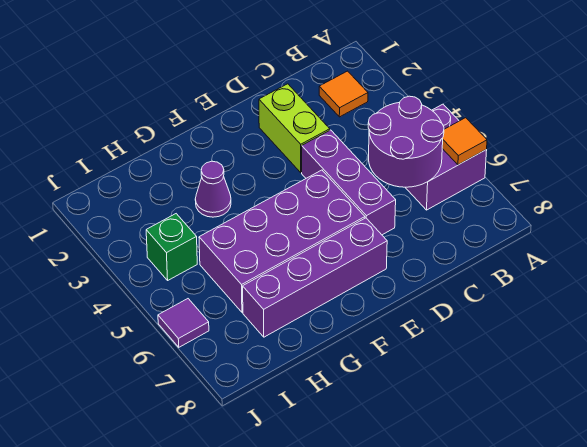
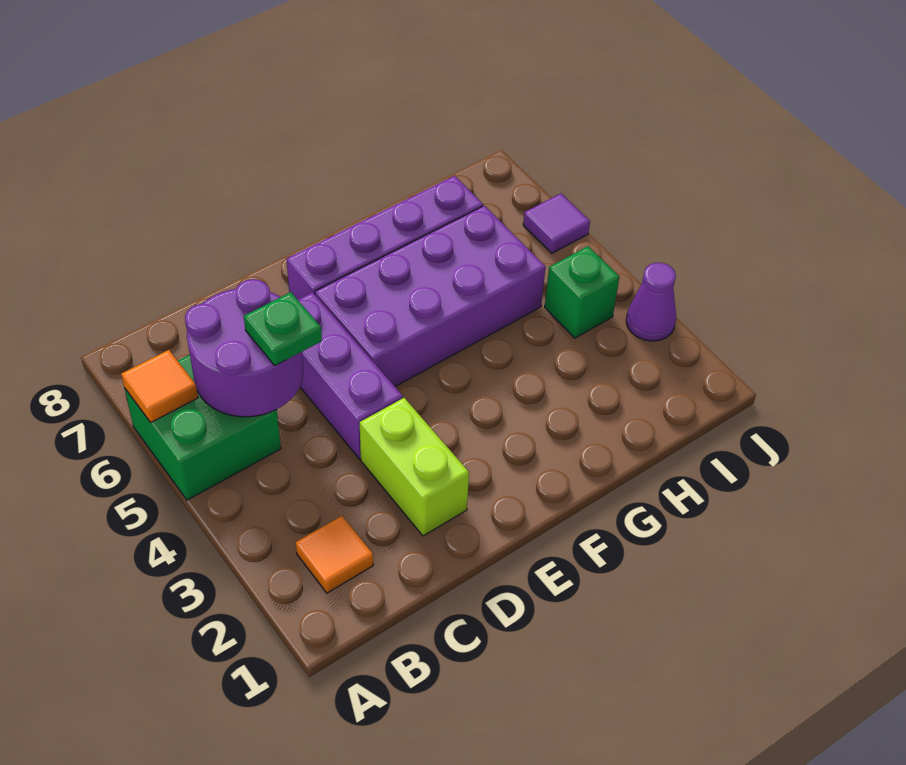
purple 2x2 brick [405,104,487,210] -> green 2x2 brick [125,355,281,500]
none -> green 1x1 plate [244,292,322,366]
purple 1x1 cone [195,161,231,217] -> purple 1x1 cone moved to [626,263,676,341]

